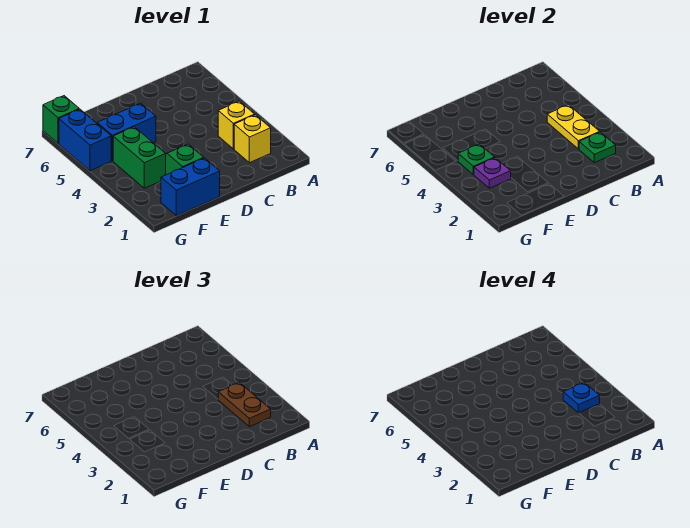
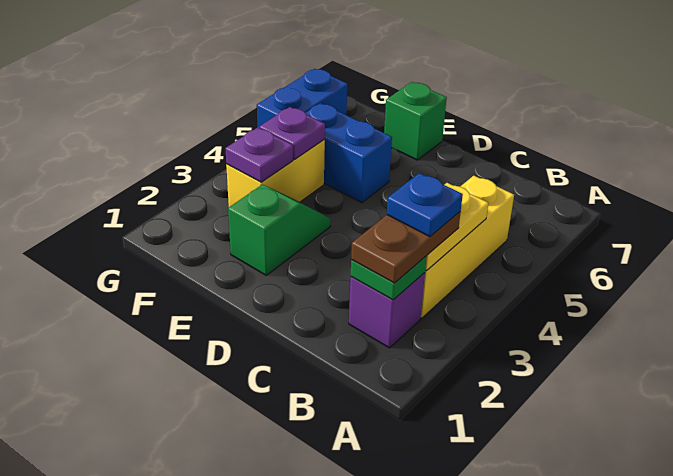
yellow 1x1 brick [234,115,271,163] -> purple 1x1 brick [349,273,425,348]
yellow 1x1 brick [218,101,255,149] -> yellow 1x3 brick [421,176,514,318]
blue 1x2 brick [161,158,220,216] -> none
green 1x2 brick [113,127,166,188] -> yellow 1x2 brick [226,139,325,207]
green 1x1 plate [458,144,495,175] -> purple 1x1 plate [259,107,325,159]
green 1x1 brick [43,96,79,143] -> green 1x1 brick moved to [384,82,447,160]

